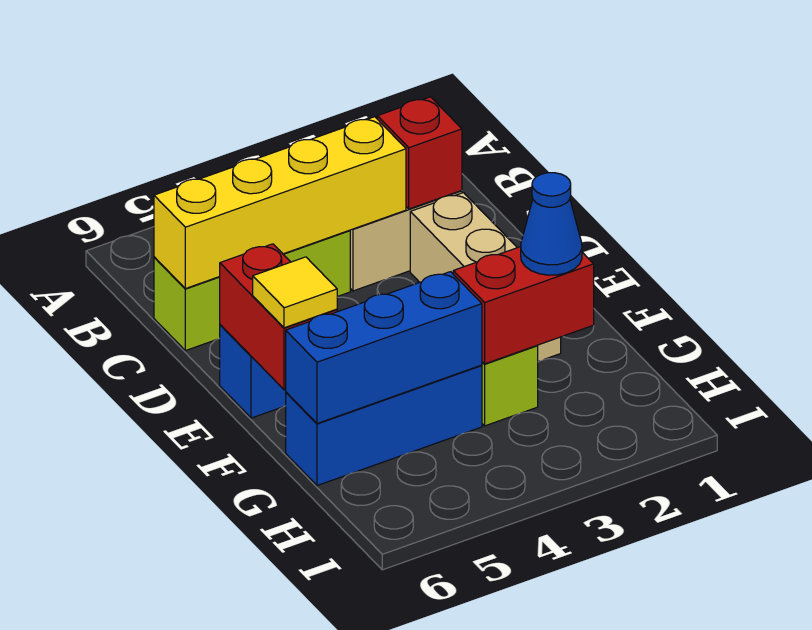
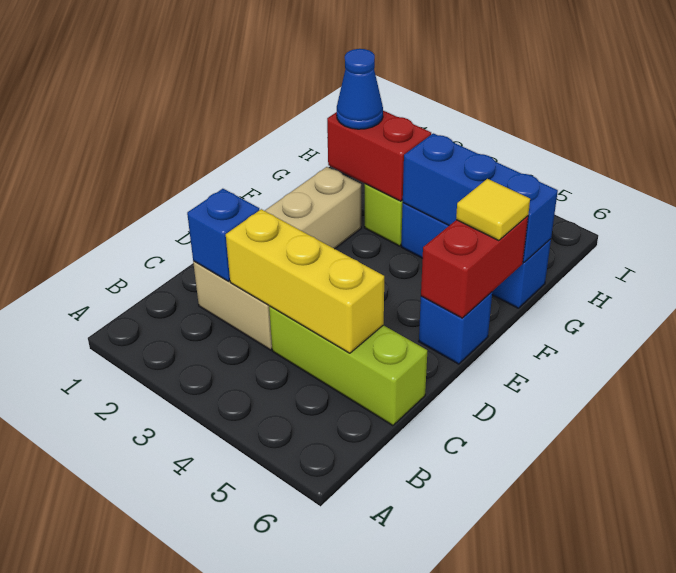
red 1x1 brick [377,97,462,209] -> blue 1x1 brick [187,189,259,281]
yellow 1x4 brick [154,117,406,289] -> yellow 1x3 brick [226,209,384,353]

